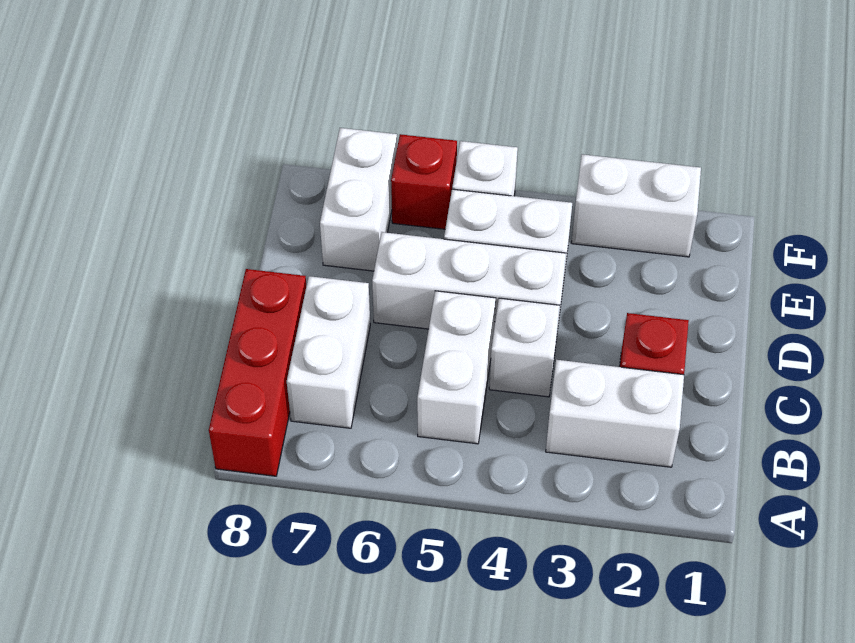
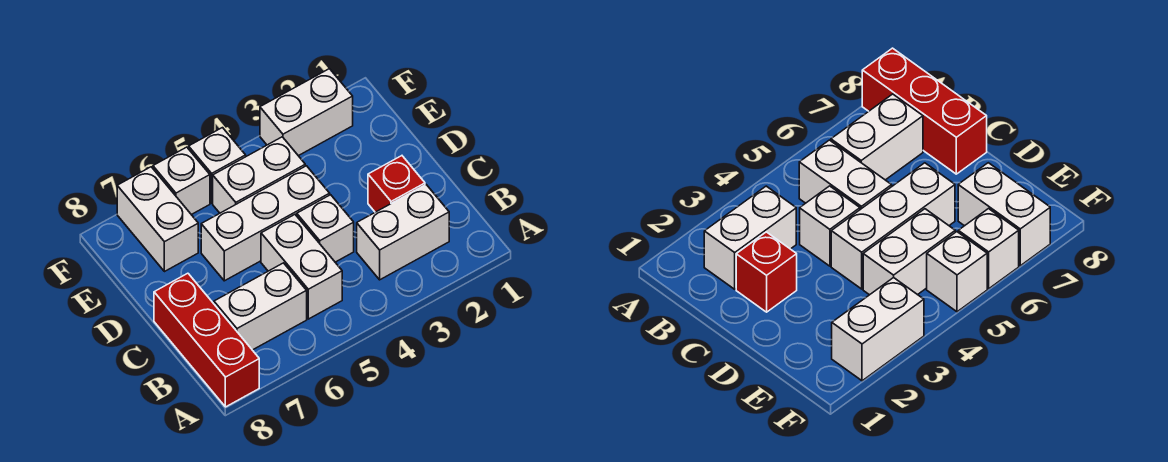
white 1x2 brick [287,276,370,428] -> white 1x2 brick turned to [214,263,307,350]
red 1x1 brick [391,134,457,229] -> white 1x1 brick [153,147,210,215]

